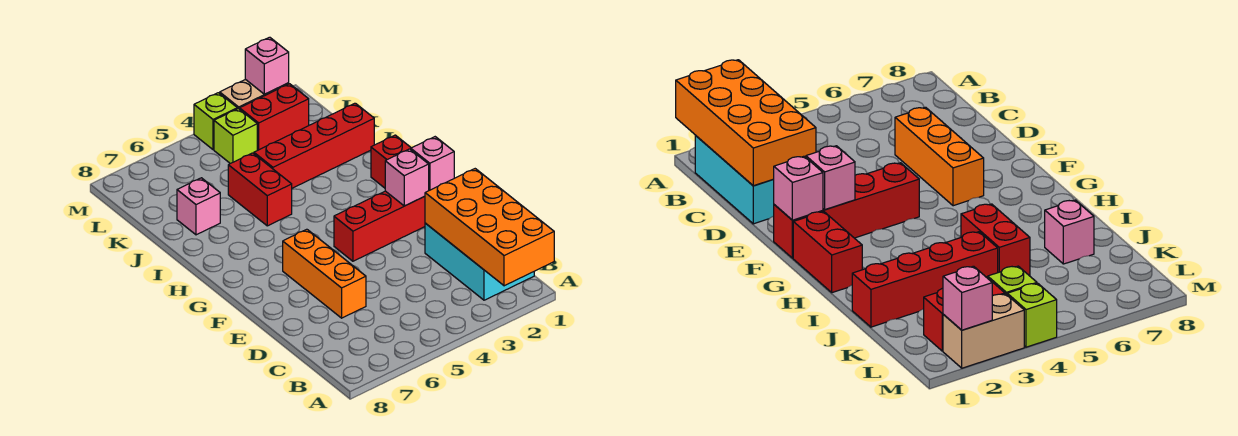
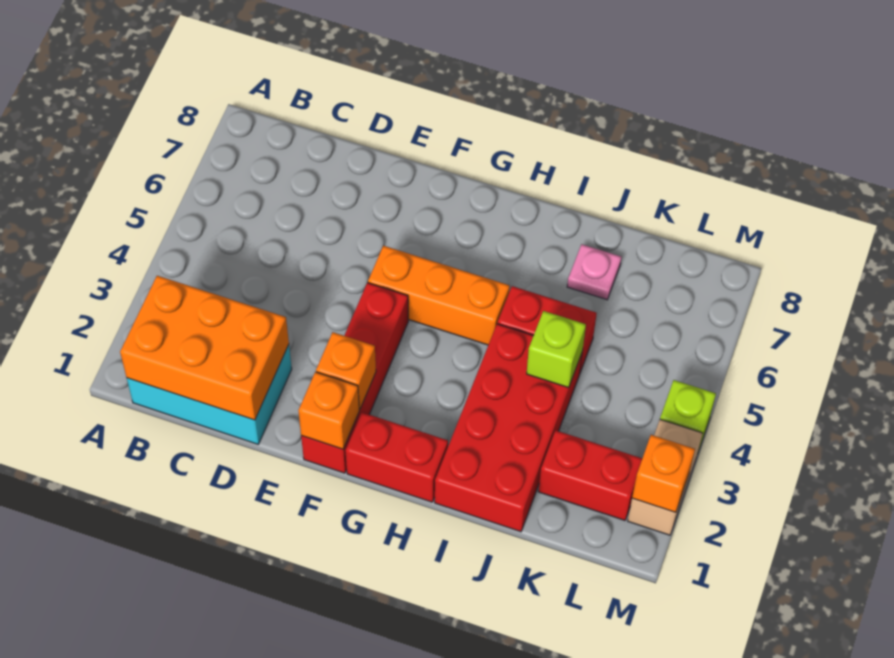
orange 2x4 brick [425,169,554,286] -> orange 2x3 brick [120,276,289,420]
orange 1x3 brick [283,229,366,318] -> orange 1x3 brick moved to [368,246,510,345]
pink 1x1 brick [411,137,454,190] -> orange 1x1 brick [298,372,359,449]
pink 1x1 brick [385,149,429,206] -> orange 1x1 brick [316,332,376,409]
red 1x4 brick [254,103,374,188] -> red 2x4 brick [435,324,582,532]
pink 1x1 brick [177,178,220,235] -> pink 1x1 plate [567,244,621,300]
red 1x2 brick [240,84,309,150] -> red 1x2 brick turned to [538,430,642,520]
lime 1x1 brick [214,109,257,164] -> lime 1x1 brick moved to [527,311,586,388]
pink 1x1 brick [245,37,289,94] -> orange 1x1 brick [632,435,695,512]

